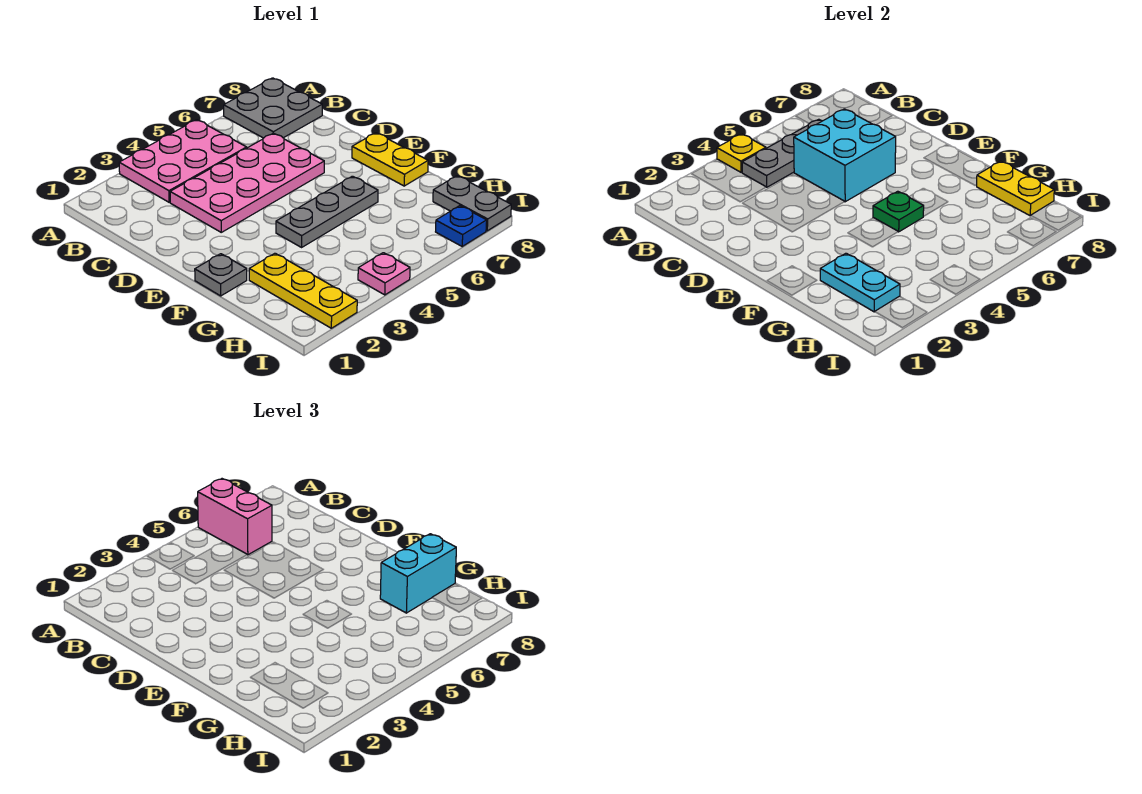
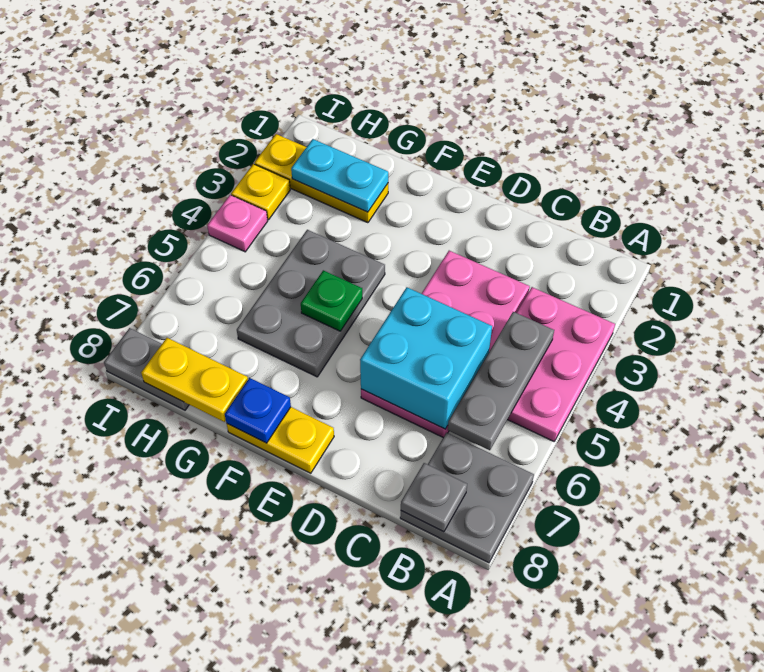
yellow 1x1 plate [717,134,766,172] -> yellow 1x1 plate moved to [231,164,290,220]
pink 1x2 brick [198,479,272,555] -> none
grey 1x1 plate [195,254,247,296] -> grey 1x1 plate moved to [401,463,467,532]
grey 1x3 plate [276,176,378,247] -> grey 2x3 plate [237,230,385,377]
cyan 1x2 brick [380,534,456,613] -> none
blue 1x1 plate [436,206,487,246] -> blue 1x1 plate moved to [225,378,291,443]

